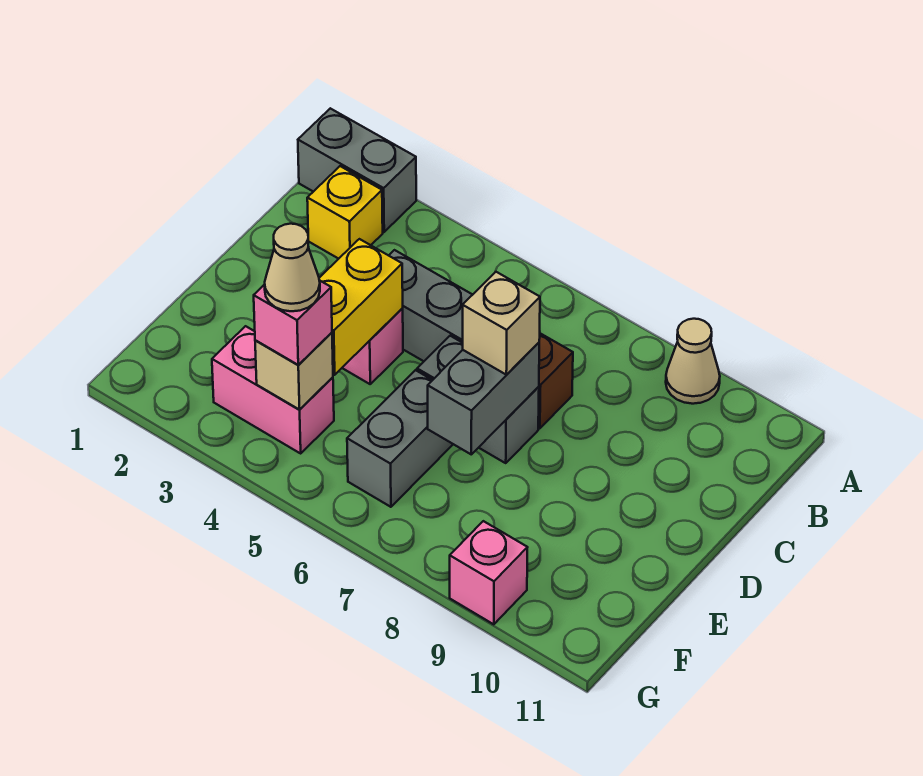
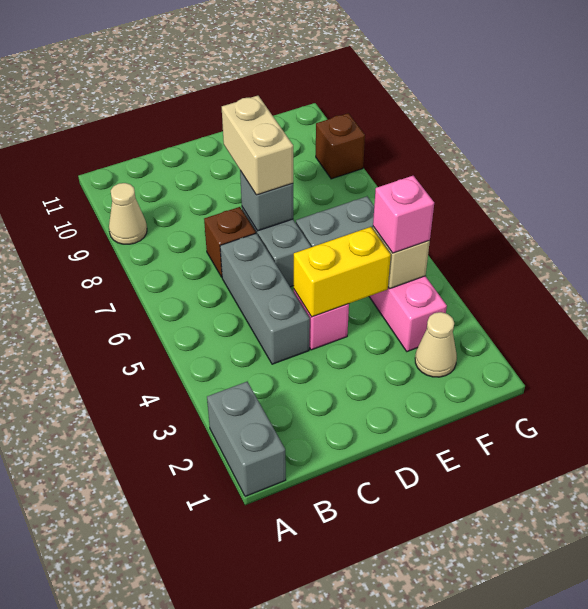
yellow 1x1 brick [307,166,383,259] -> none
grey 1x2 brick [428,343,539,454] -> grey 1x1 brick [240,171,293,231]
tan 1x1 brick [463,272,540,375] -> tan 1x2 brick [222,96,293,195]
tan 1x1 cone [265,224,320,311] -> tan 1x1 cone moved to [415,312,457,377]
pink 1x1 brick [450,521,528,624] -> brown 1x1 brick [316,113,365,179]

